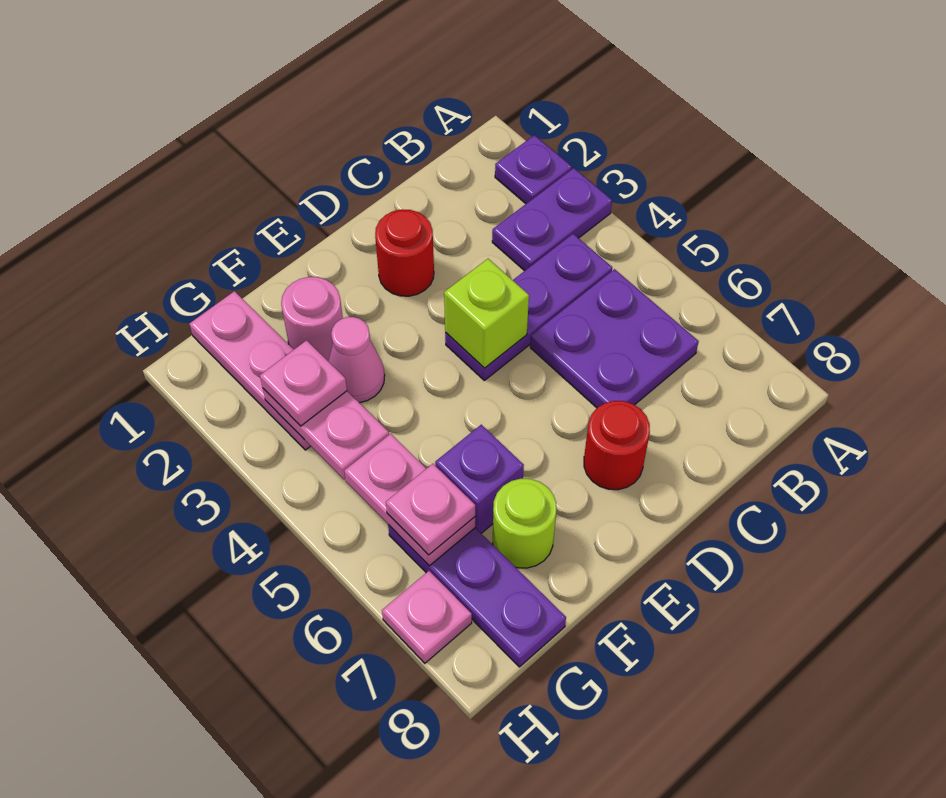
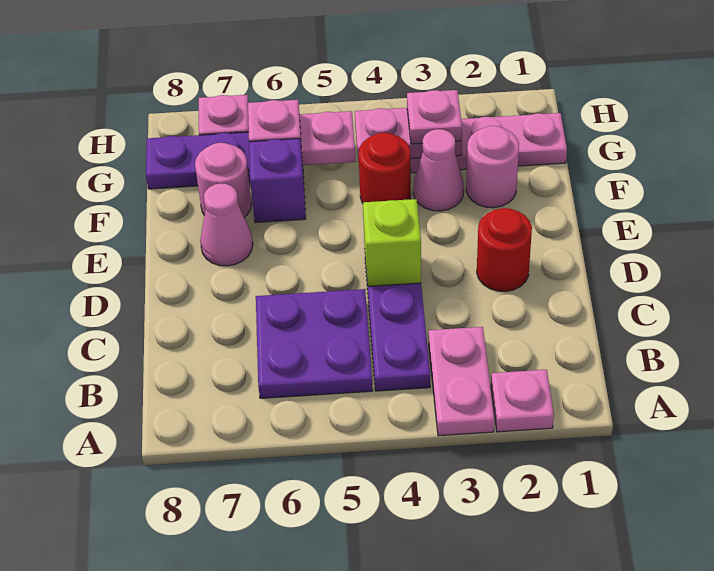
purple 1x1 plate [495,135,572,204] -> pink 1x1 plate [491,370,554,432]
purple 1x2 plate [492,168,612,271] -> pink 1x2 plate [429,327,495,436]
red 1x1 round brick [584,401,650,490] -> red 1x1 round brick moved to [359,133,411,203]
none -> pink 1x1 cone [200,183,253,266]
lime 1x1 round brick [493,479,556,568] -> pink 1x1 round brick [195,143,252,217]

